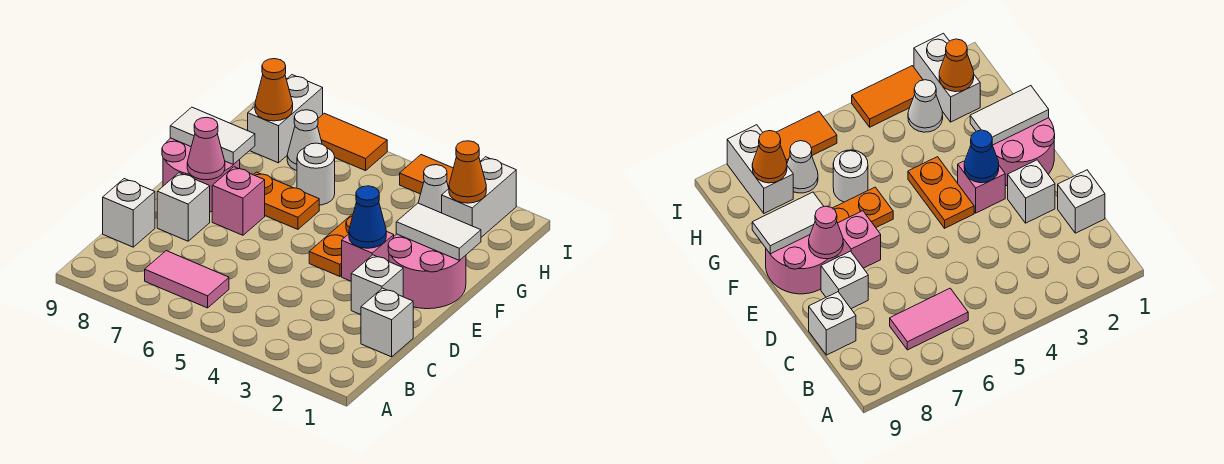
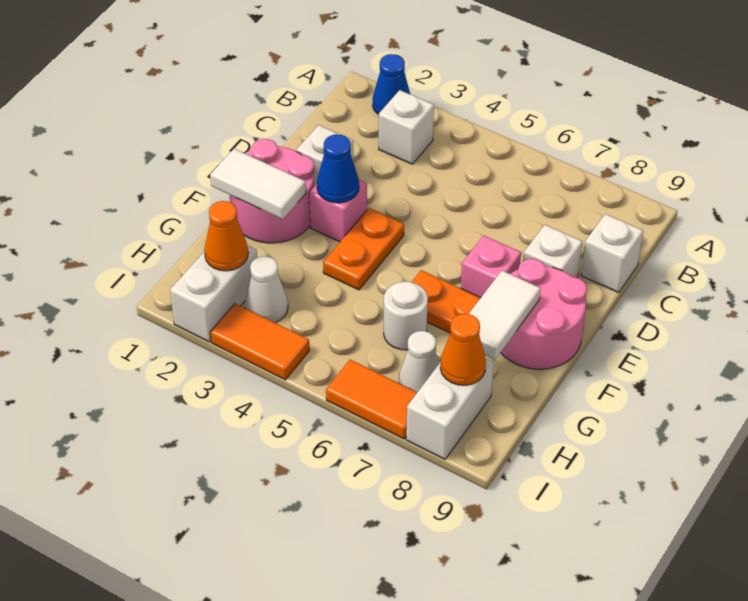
none -> blue 1x1 cone [373,54,410,115]
pink 1x2 tile [145,251,229,308] -> none
white 1x1 brick [361,288,413,357] -> white 1x1 brick moved to [379,90,434,164]
pink 1x1 cone [187,118,225,180] -> none
white 1x2 tile [170,107,255,165] -> white 1x2 tile turned to [469,271,541,360]

